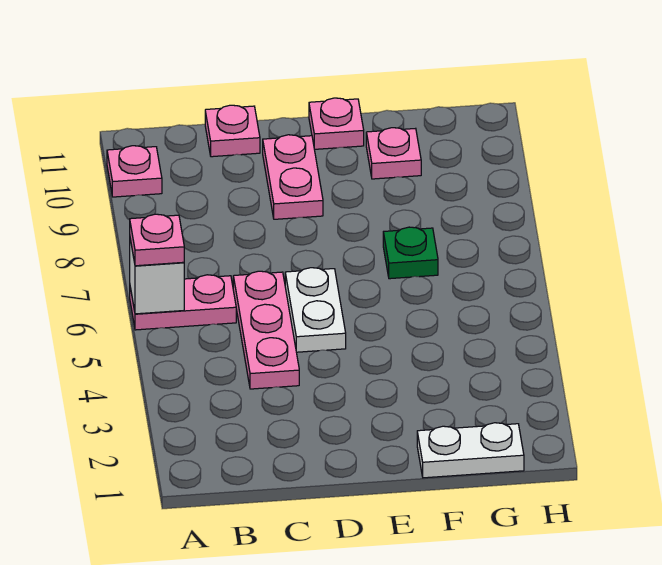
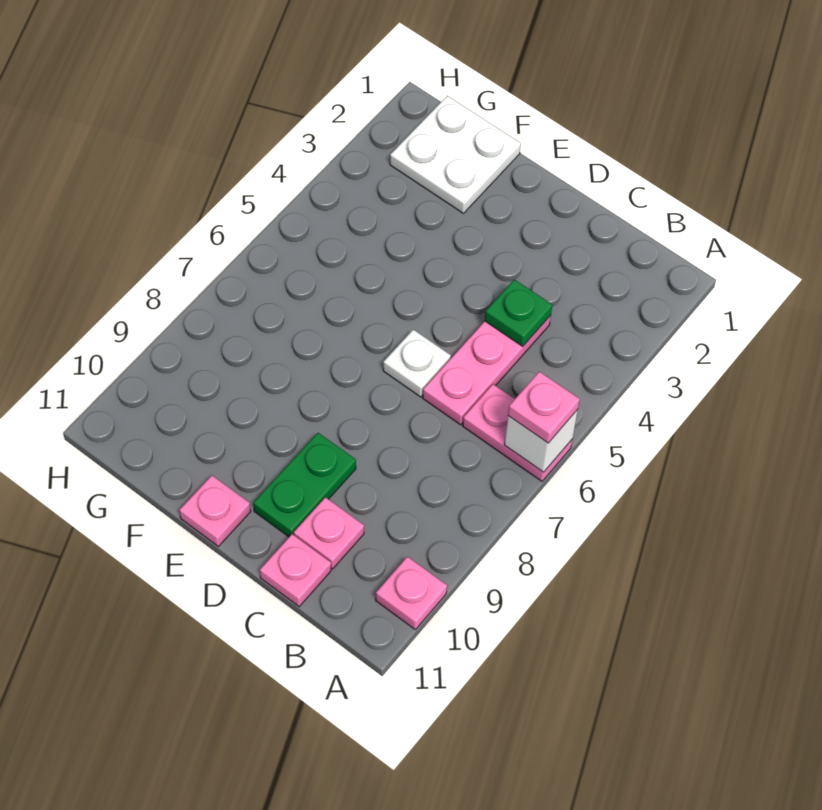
white 1x2 plate [285,268,346,352] -> white 1x1 plate [383,330,451,397]
pink 1x2 plate [263,135,323,219] -> green 1x2 plate [253,433,356,537]
white 1x2 plate [417,423,524,478] -> white 2x2 plate [390,96,521,213]
green 1x1 plate [383,227,438,279] -> green 1x1 plate moved to [485,279,552,347]
pink 1x1 plate [366,128,421,179] -> pink 1x1 plate moved to [294,497,364,569]

